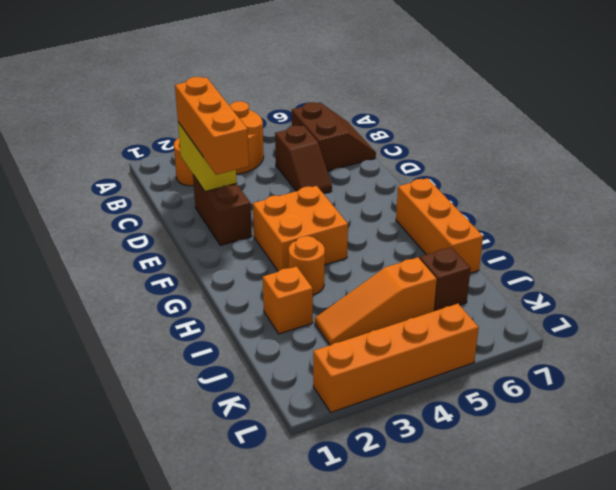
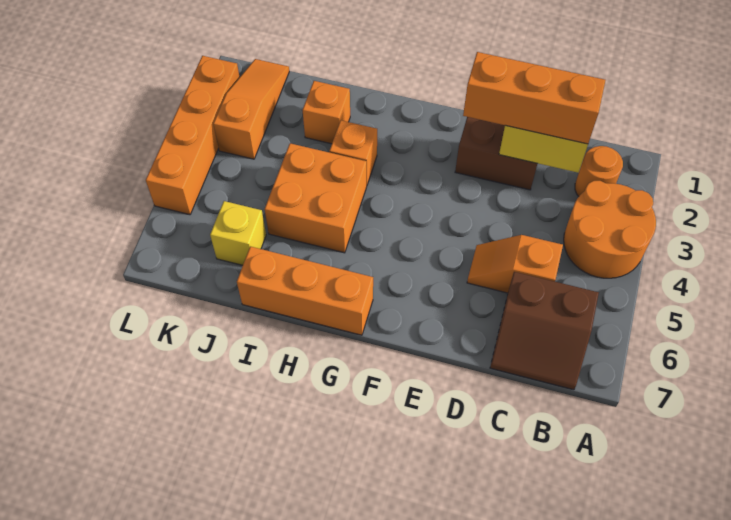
brown 1x2 slope [275,126,332,194] -> orange 1x2 slope [467,235,563,293]
orange 2x2 brick [253,186,348,271] -> orange 2x2 brick moved to [265,143,367,253]
orange 1x1 round brick [289,236,325,295] -> orange 1x1 brick [329,120,377,185]
orange 1x3 slope [315,257,437,345] -> orange 1x3 slope moved to [213,59,289,159]
brown 1x1 brick [420,247,471,311] -> yellow 1x1 brick [210,201,266,265]

